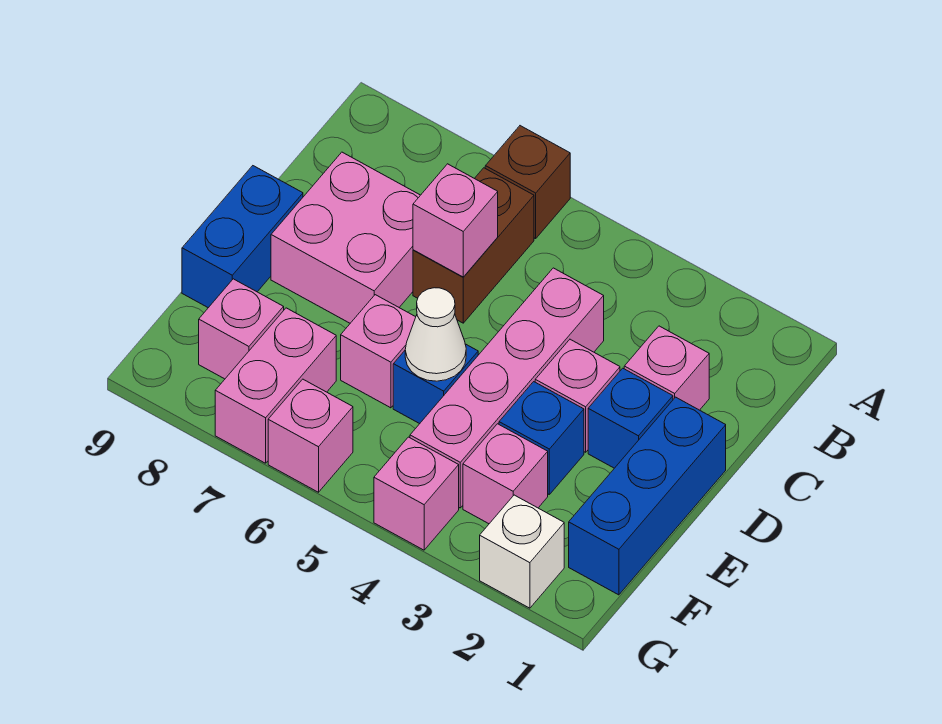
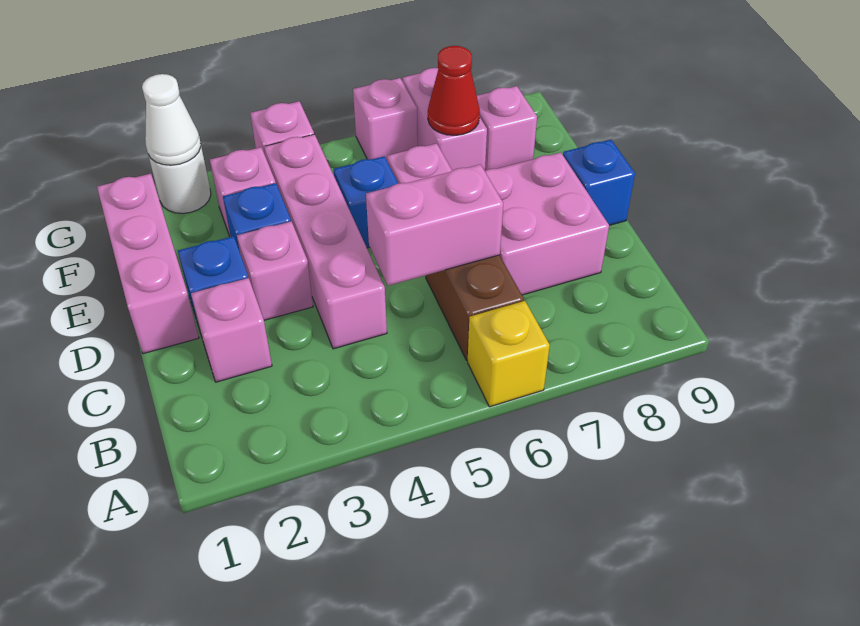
brown 1x1 brick [485,126,570,239] -> yellow 1x1 brick [468,301,550,407]
pink 1x1 brick [413,164,498,277] -> pink 1x2 brick [366,164,503,286]
blue 1x3 brick [569,397,726,595] -> pink 1x3 brick [97,174,199,354]
blue 1x2 brick [182,166,303,308] -> blue 1x1 brick [563,140,635,225]
white 1x1 cone [405,288,466,381] -> white 1x1 cone moved to [142,74,201,165]
none -> red 1x1 cone [428,46,480,135]
white 1x1 brick [480,495,564,608] -> white 1x1 round brick [148,147,211,213]

